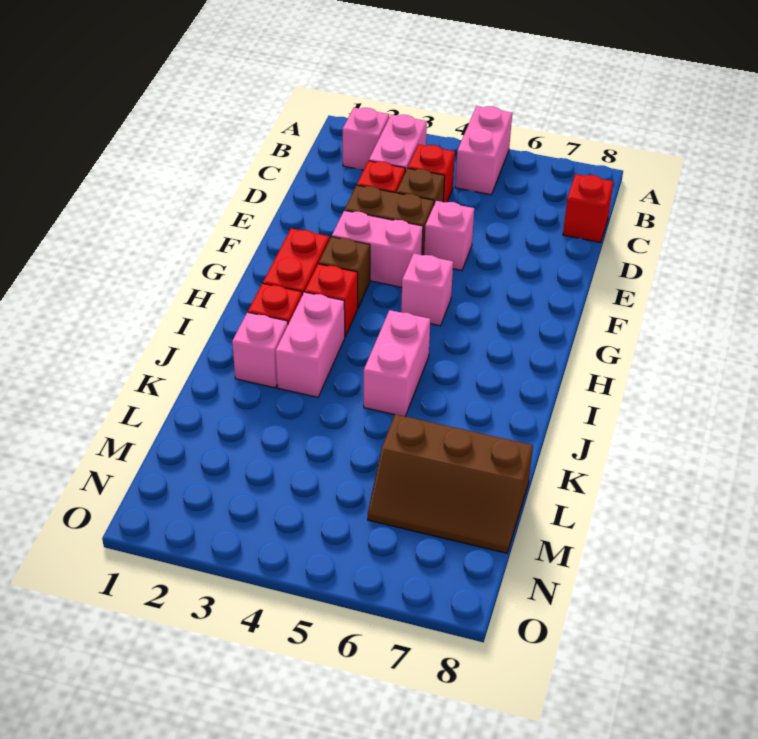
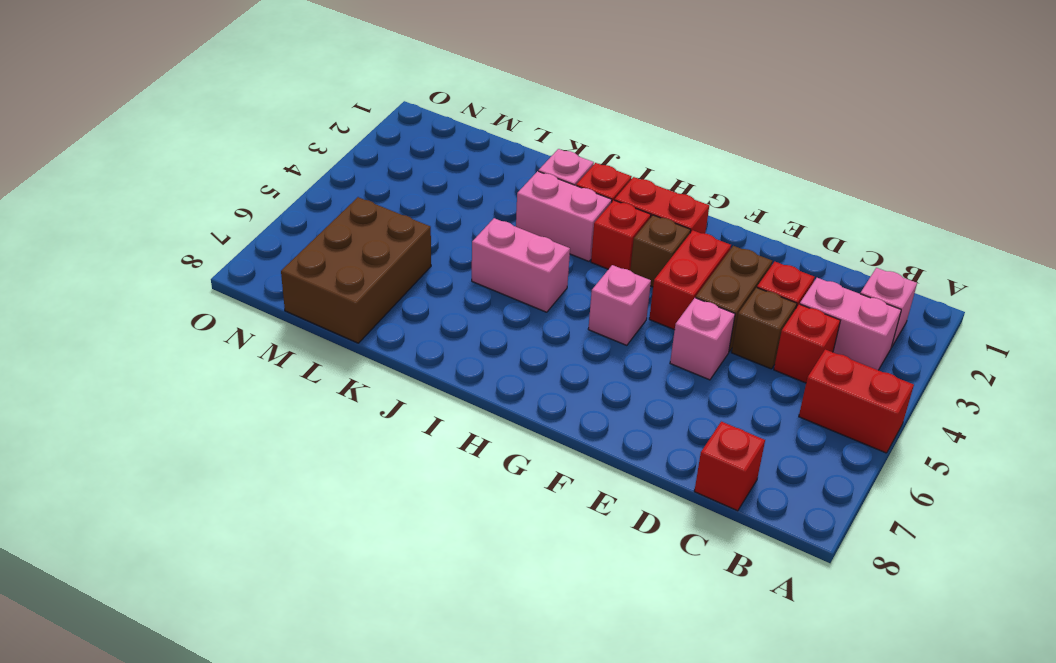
pink 1x2 brick [455,106,512,195] -> red 1x2 brick [799,349,914,453]
pink 1x2 brick [332,210,423,287] -> red 1x2 brick [649,230,731,330]
brown 2x3 slope [368,414,533,553] -> brown 2x3 brick [281,197,431,343]

